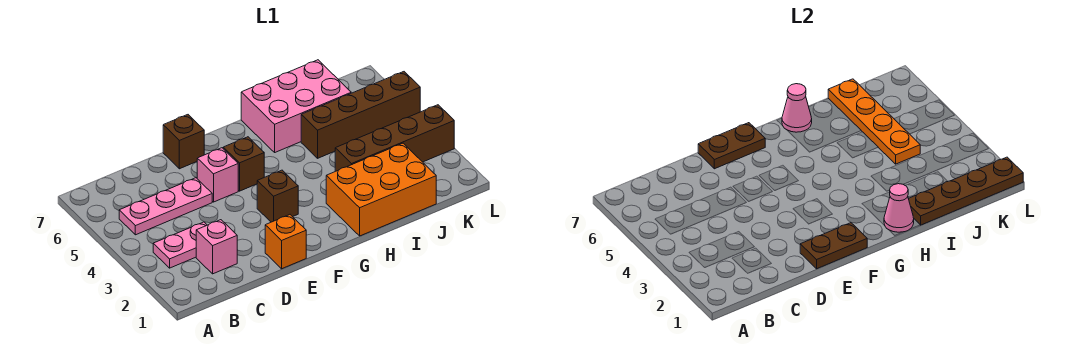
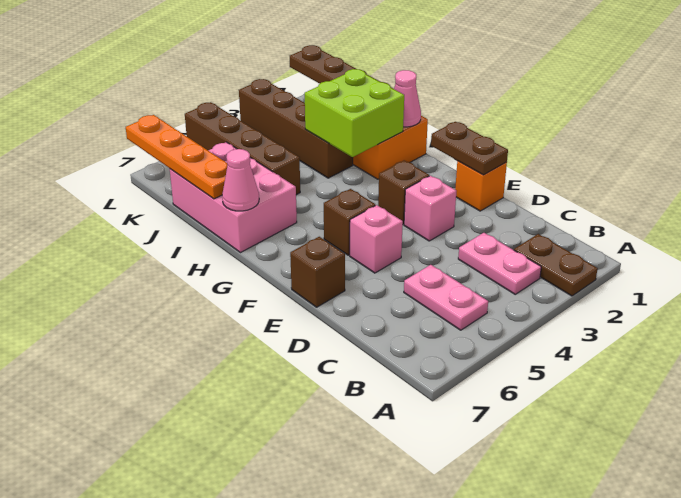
pink 1x3 plate [119,178,212,235] -> pink 1x2 plate [404,265,488,330]
pink 1x1 brick [196,220,237,274] -> pink 1x1 brick moved to [404,176,456,241]
brown 1x2 plate [698,123,765,169] -> brown 1x2 plate moved to [514,234,598,296]
none -> lime 2x2 brick [305,69,404,157]
orange 1x4 plate [828,79,920,164] -> orange 1x4 plate turned to [126,115,227,199]

